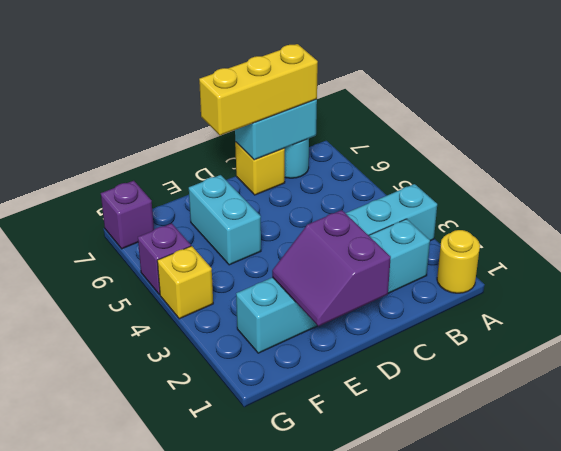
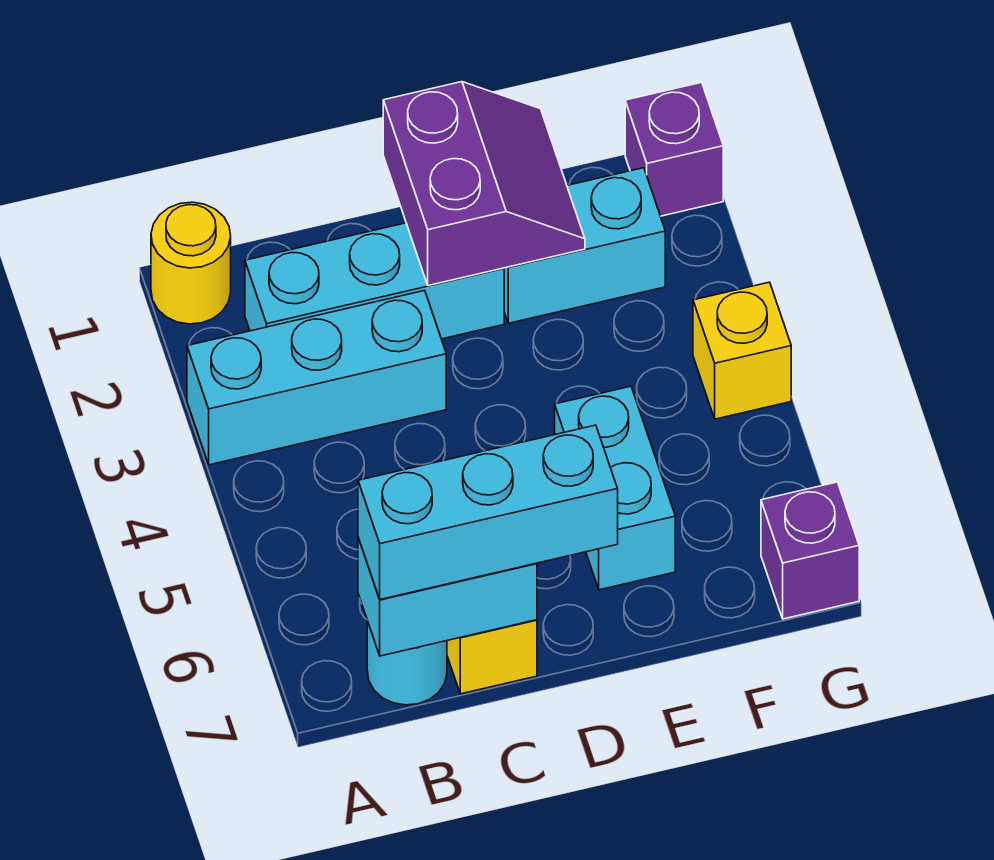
yellow 1x3 brick [199,44,318,135] -> cyan 1x3 brick [358,425,618,600]
purple 1x1 brick [138,223,191,294] -> purple 1x1 brick moved to [625,82,723,216]

